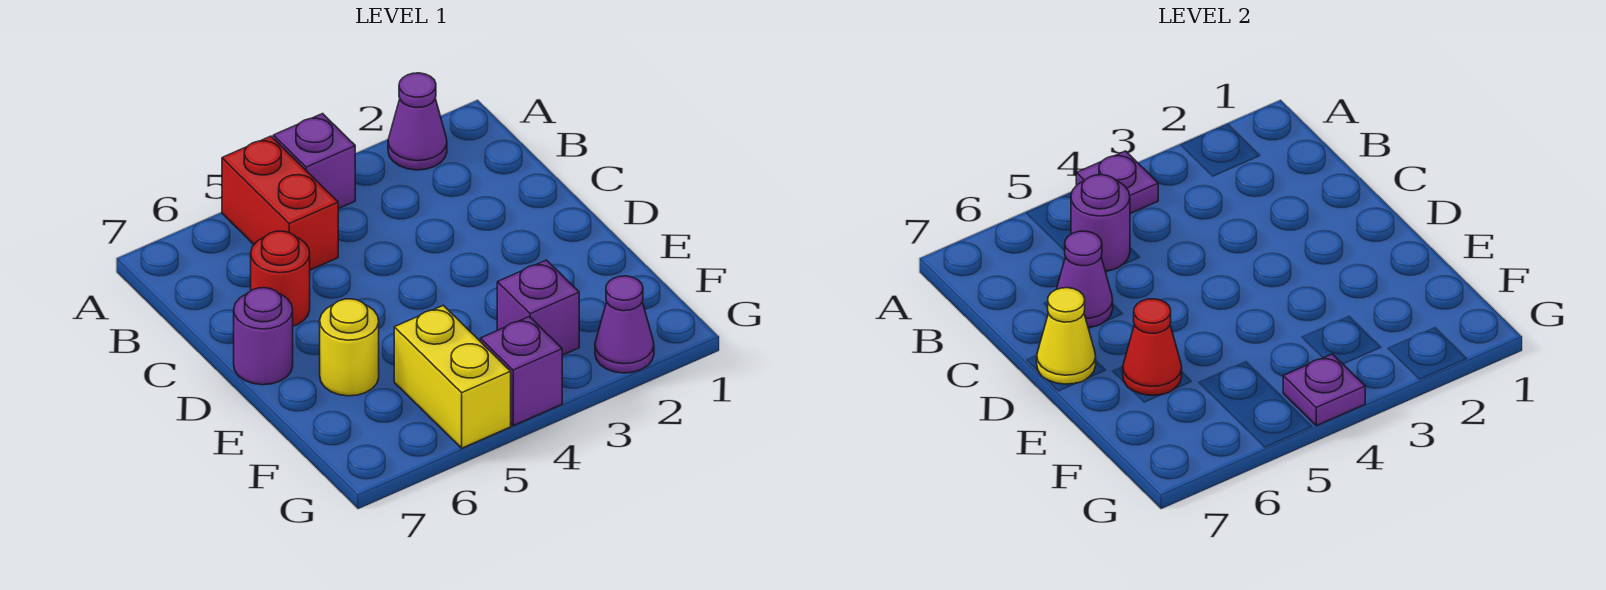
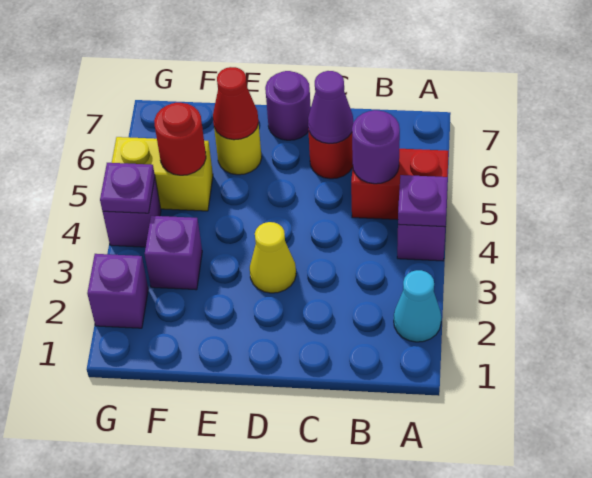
purple 1x1 cone [388,73,447,170] -> cyan 1x1 cone [394,270,441,342]
yellow 1x1 cone [1037,288,1096,384] -> yellow 1x1 cone moved to [250,222,296,293]
none -> red 1x1 round brick [154,103,206,175]
purple 1x1 cone [595,276,654,373] -> purple 1x1 brick [87,254,148,328]

